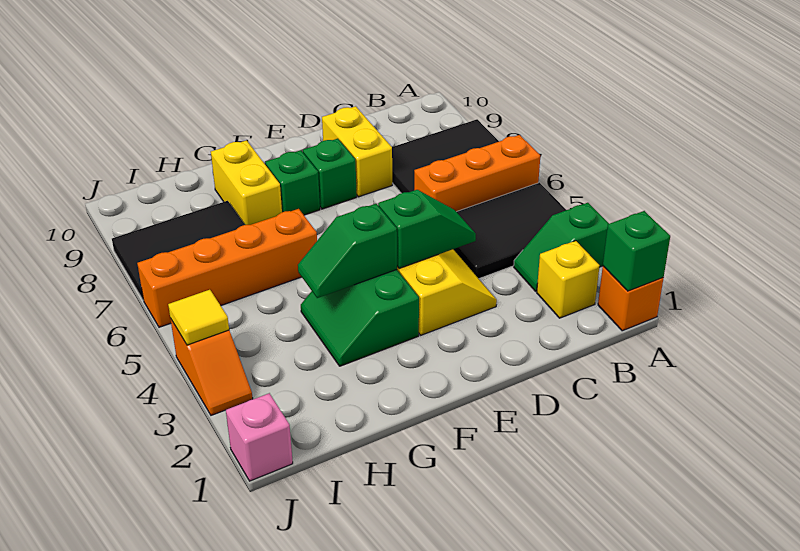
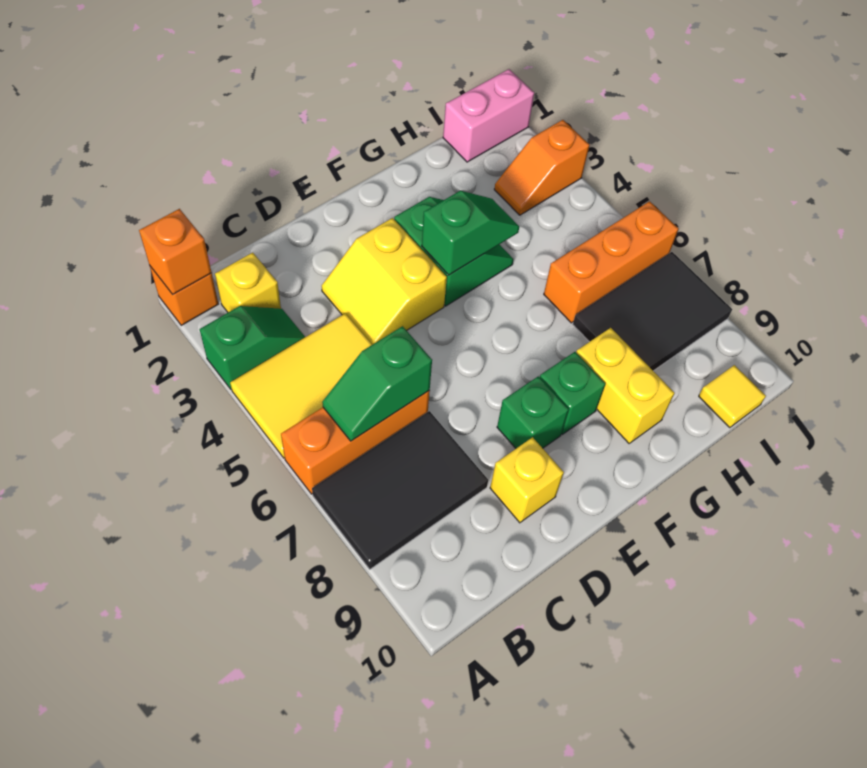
green 1x1 brick [603,211,670,291] -> orange 1x1 brick [139,209,212,294]
black 2x3 tile [453,183,566,279] -> yellow 2x3 tile [230,313,373,458]
green 1x2 slope [378,190,476,269] -> green 1x2 slope moved to [322,326,432,441]
yellow 1x2 brick [322,106,392,197] -> yellow 1x1 brick [490,437,564,523]
orange 1x4 brick [137,209,317,327] -> orange 1x3 brick [544,201,679,323]
pink 1x1 brick [226,393,293,481] -> pink 1x2 brick [443,69,534,162]
orange 1x2 slope [170,318,253,415] -> orange 1x2 slope turned to [494,120,590,215]
yellow 1x1 tile [168,290,229,345] -> yellow 1x1 tile moved to [699,365,766,428]

